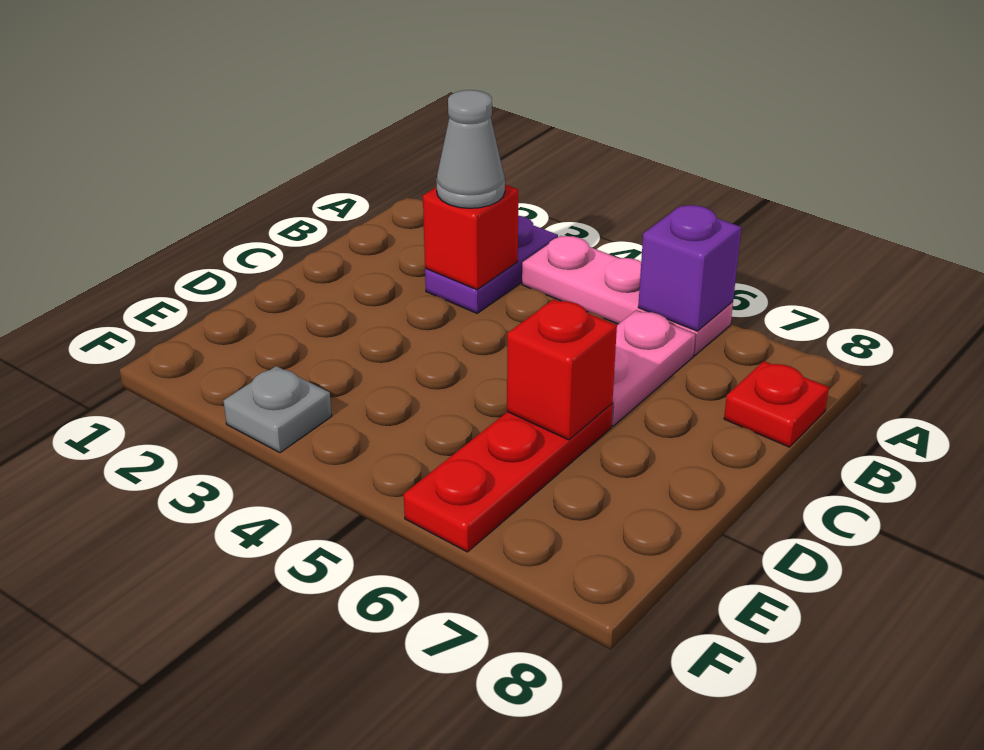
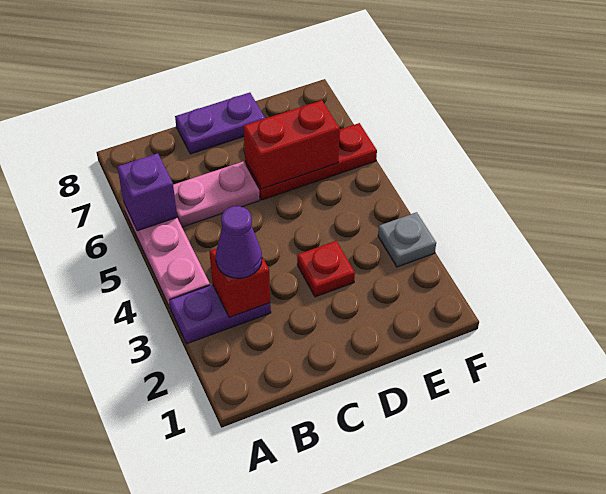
grey 1x1 cone [436,90,505,208] -> purple 1x1 cone [216,206,262,278]
red 1x1 plate [724,361,829,447] -> red 1x1 plate moved to [297,241,355,297]
none -> purple 1x2 plate [175,93,265,154]
red 1x1 brick [507,299,617,440] -> red 1x2 brick [243,100,340,189]

